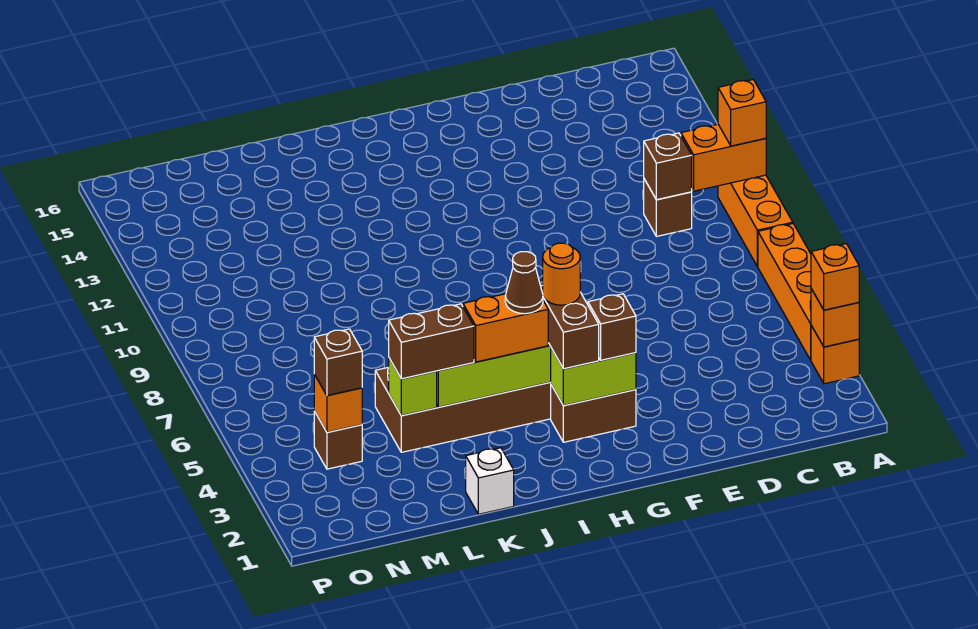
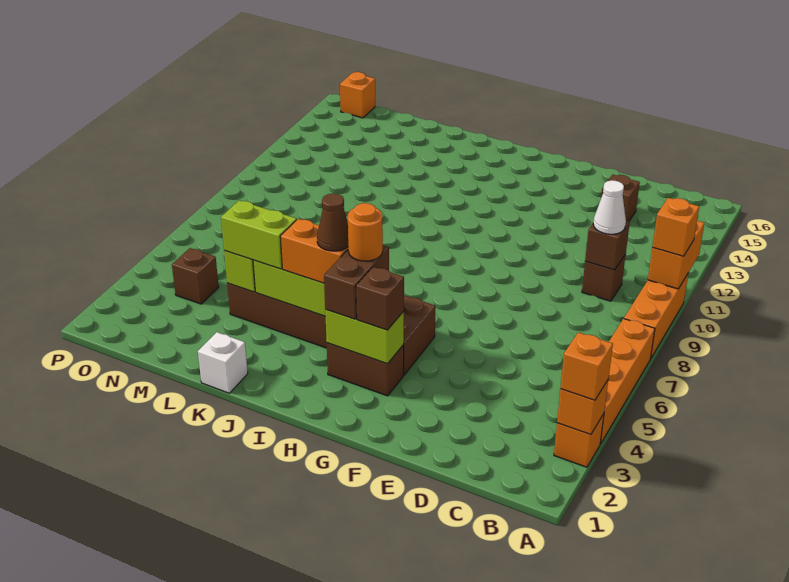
orange 1x2 brick [681,124,766,191] -> orange 1x2 brick turned to [648,221,704,289]
none -> white 1x1 cone [593,180,626,234]
brown 1x2 brick [389,304,474,379] -> lime 1x2 brick [221,200,297,269]
orange 1x1 brick [314,374,362,432] -> orange 1x1 brick moved to [340,72,375,118]
brown 1x1 brick [314,329,362,395] -> brown 1x1 brick moved to [601,175,640,221]

